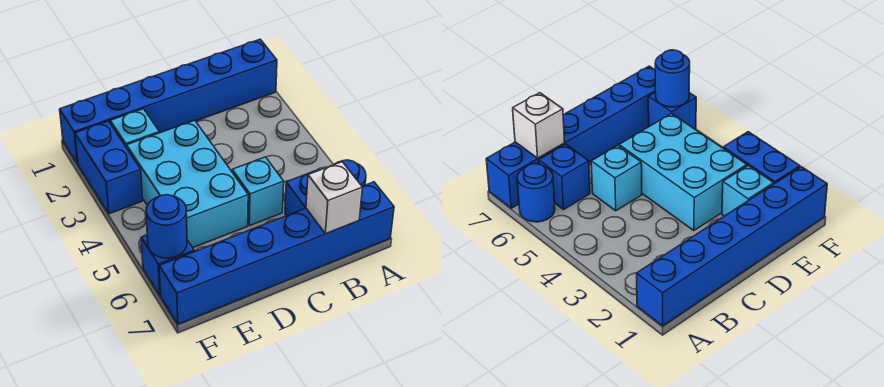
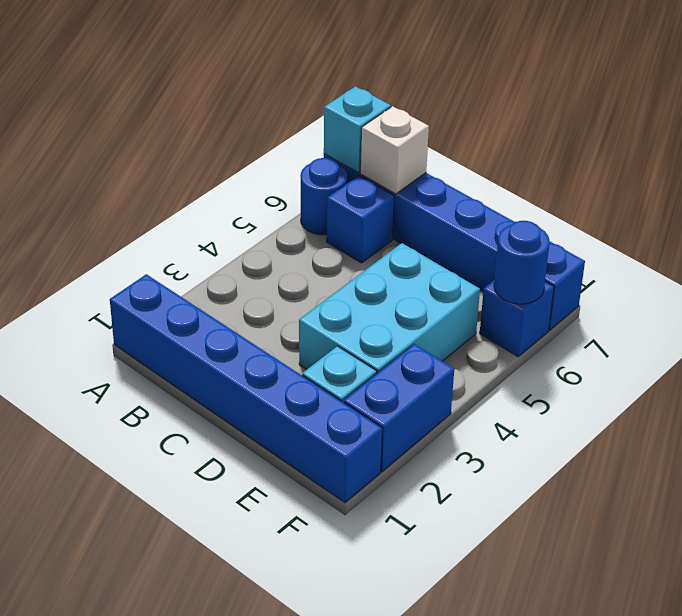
cyan 1x1 brick [232,157,284,226] -> cyan 1x1 brick moved to [324,86,391,173]

